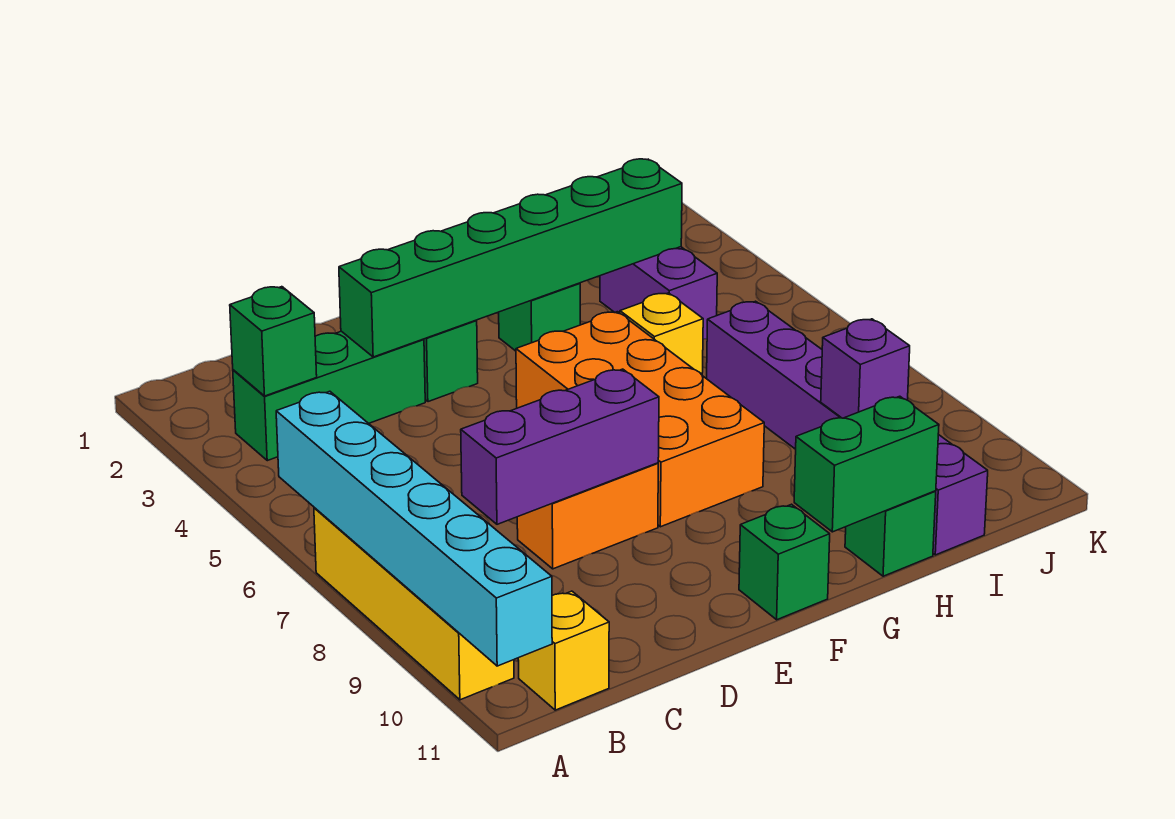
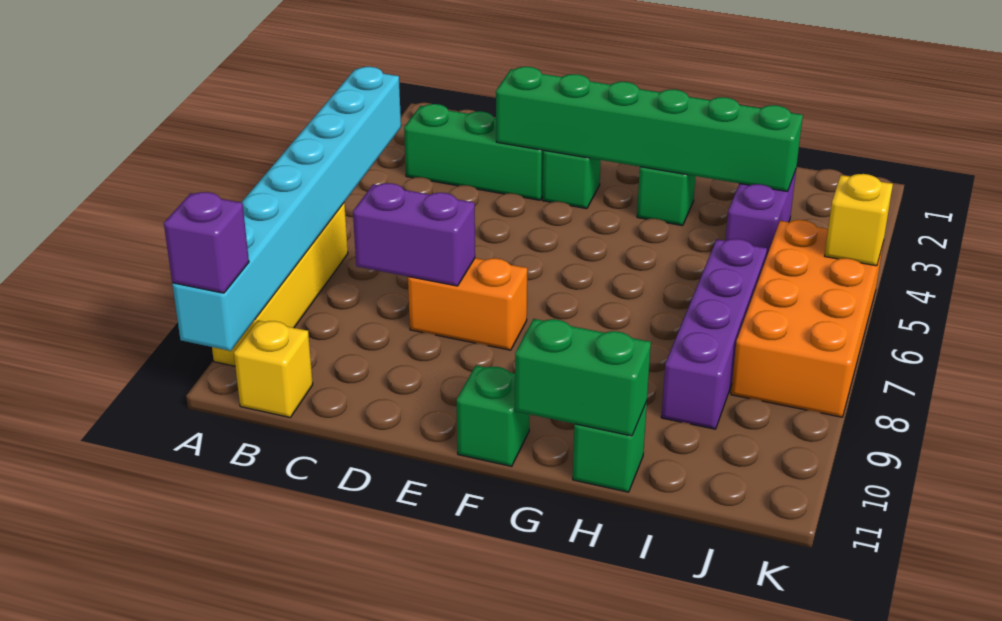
cyan 1x6 brick [276,391,552,666] -> cyan 1x8 brick [172,67,401,351]
green 1x1 brick [230,287,317,396] -> none
purple 1x3 brick [461,369,659,524] -> purple 1x2 brick [353,183,475,286]
orange 2x4 brick [516,312,764,527] -> orange 2x4 brick moved to [731,220,884,417]
yellow 1x1 brick [620,293,703,375] -> yellow 1x1 brick moved to [825,174,893,266]
purple 1x6 brick [707,301,988,555] -> purple 1x4 brick [661,239,767,429]
purple 1x1 brick [821,319,910,418] -> purple 1x1 brick moved to [164,192,249,293]

